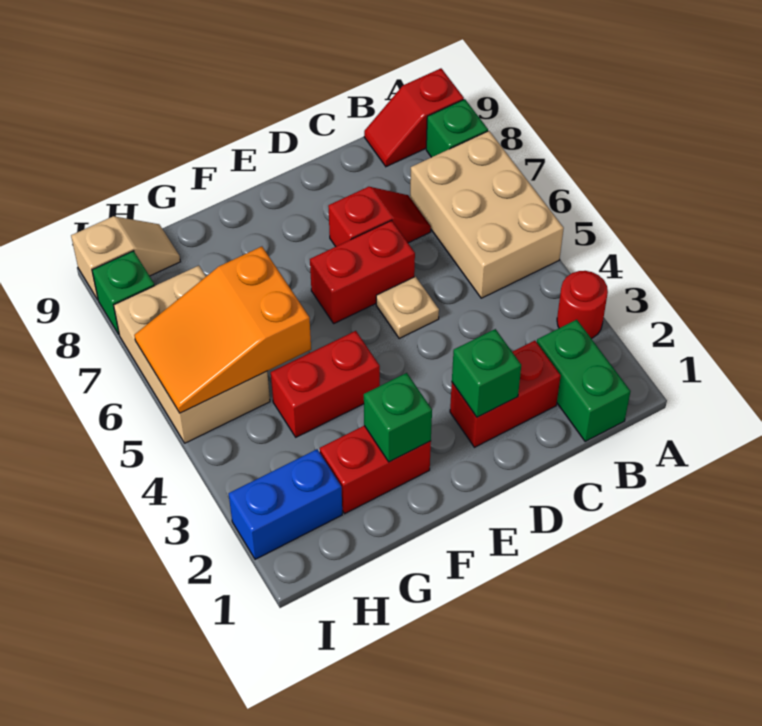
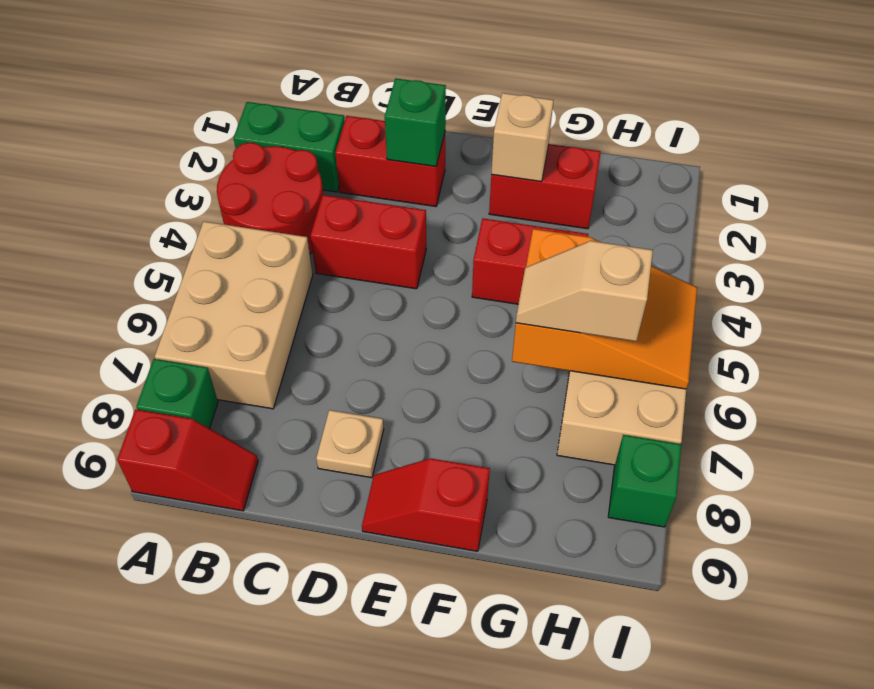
red 1x1 round brick [557,271,608,339] -> red 2x2 round brick [217,143,323,253]
green 1x2 brick [537,320,631,442] -> green 1x2 brick turned to [234,102,345,192]
red 1x2 slope [328,187,431,247] -> red 1x2 slope moved to [362,458,490,551]
tan 1x1 plate [376,277,439,339] -> tan 1x1 plate moved to [316,410,384,478]
red 1x2 brick [310,220,415,323] -> red 1x2 brick moved to [311,195,426,289]
green 1x1 brick [364,373,432,462] -> tan 1x1 brick [491,93,554,181]
blue 1x2 brick [229,449,342,559] -> none
tan 1x2 slope [71,216,180,300] -> tan 1x2 slope moved to [516,241,653,341]

